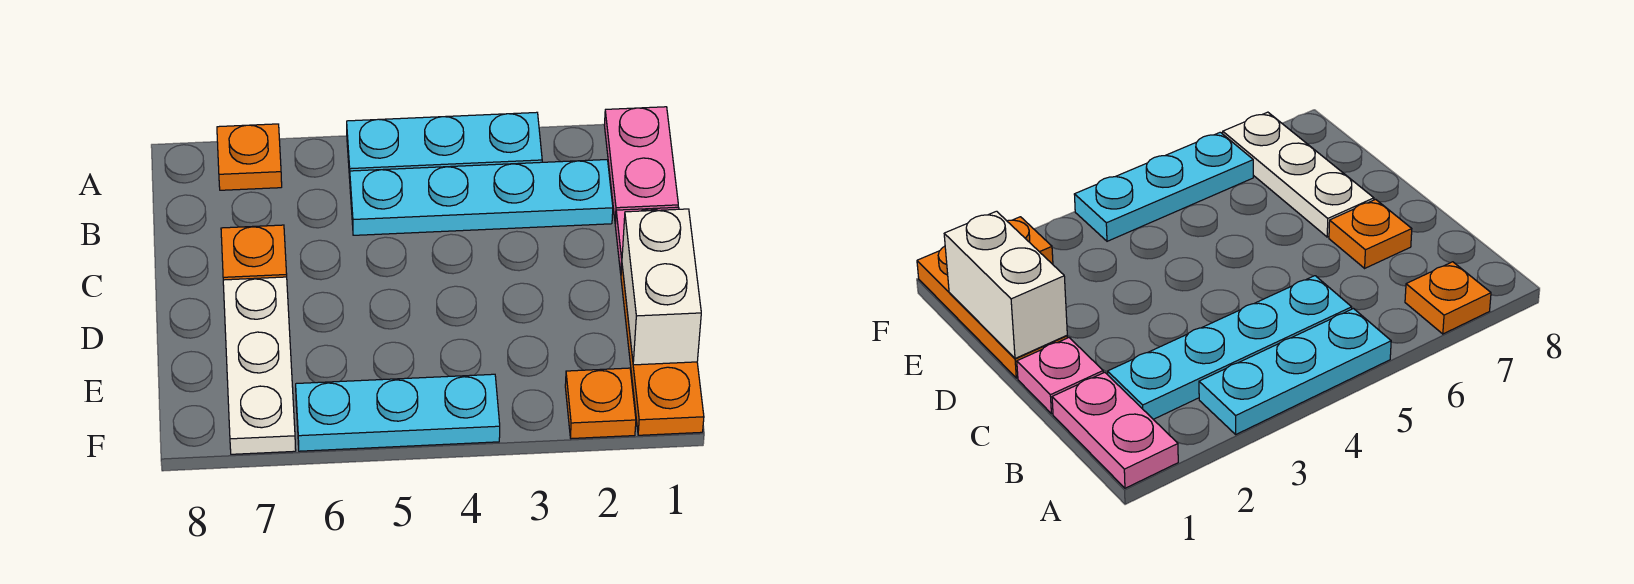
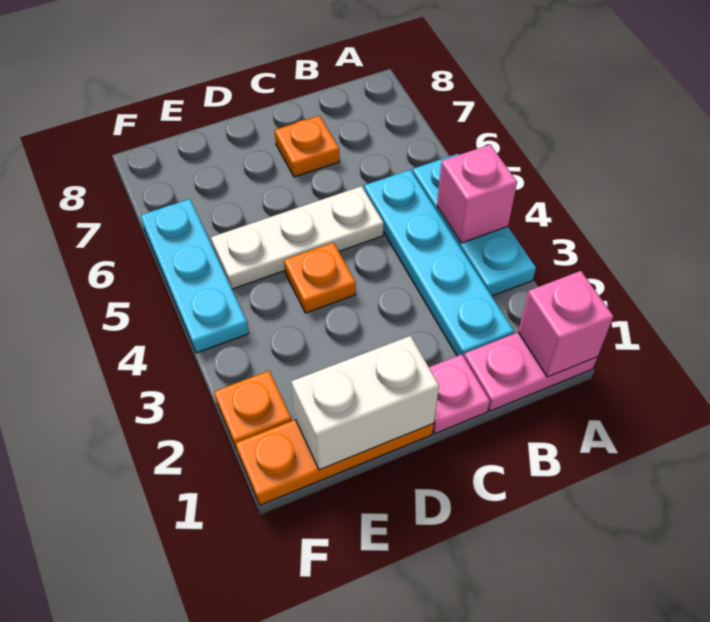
none -> pink 1x1 brick [518,271,613,377]
none -> pink 1x1 brick [437,145,517,243]
orange 1x1 plate [217,124,282,190] -> orange 1x1 plate moved to [284,242,356,313]
white 1x3 plate [223,277,296,454] -> white 1x3 plate moved to [211,186,384,289]

